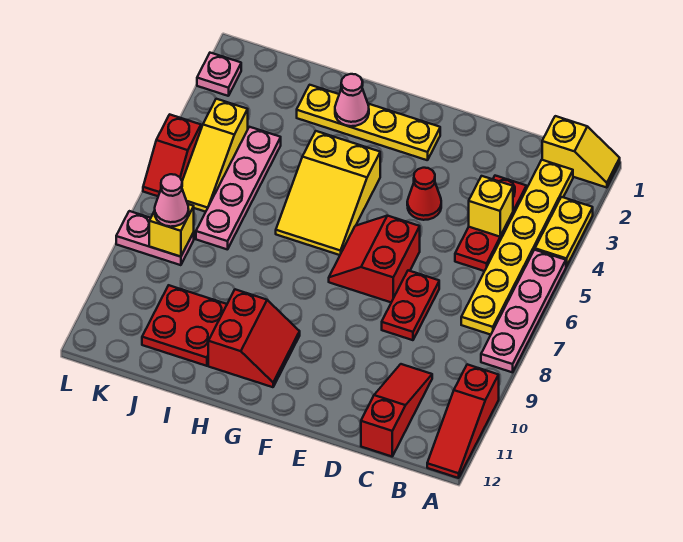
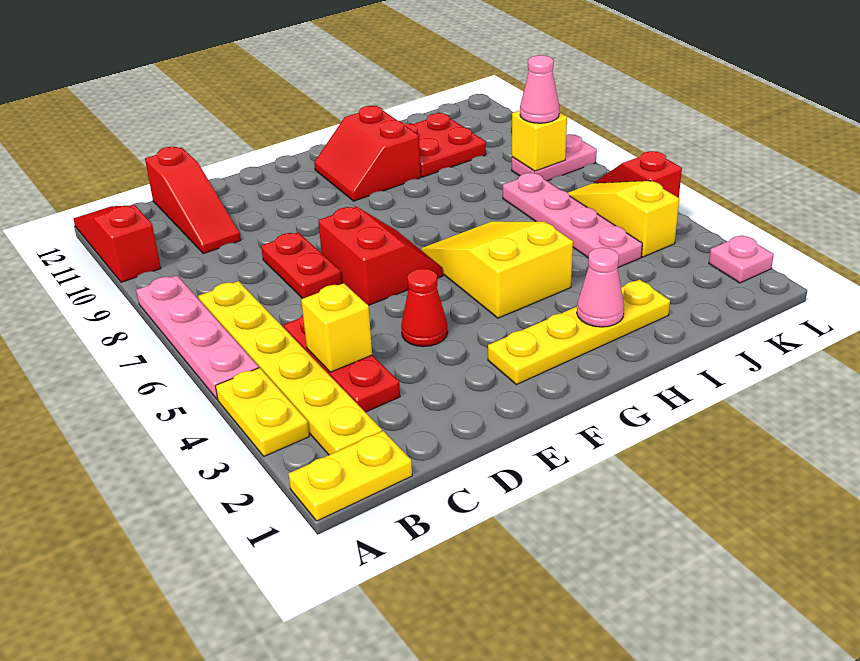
yellow 1x2 slope [542,116,620,188] -> yellow 1x2 plate [288,431,412,521]

